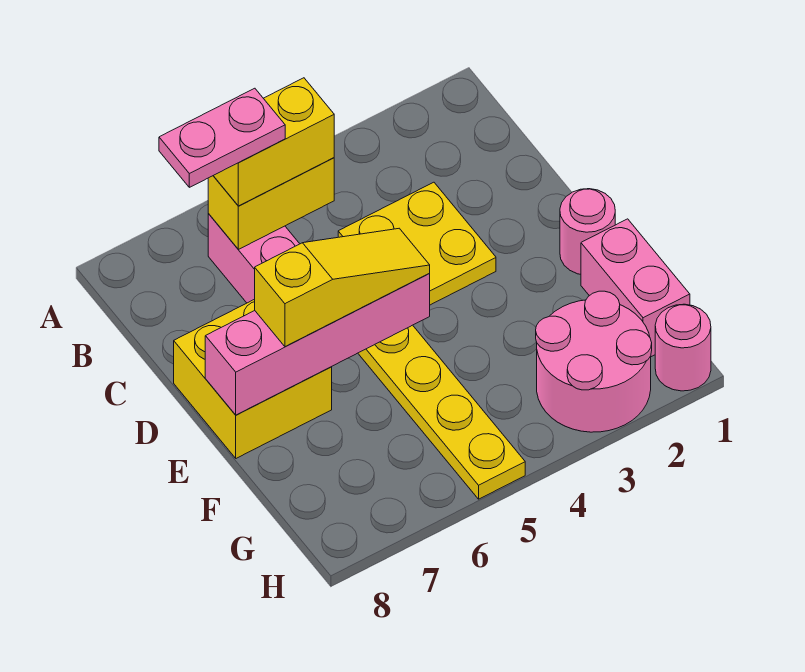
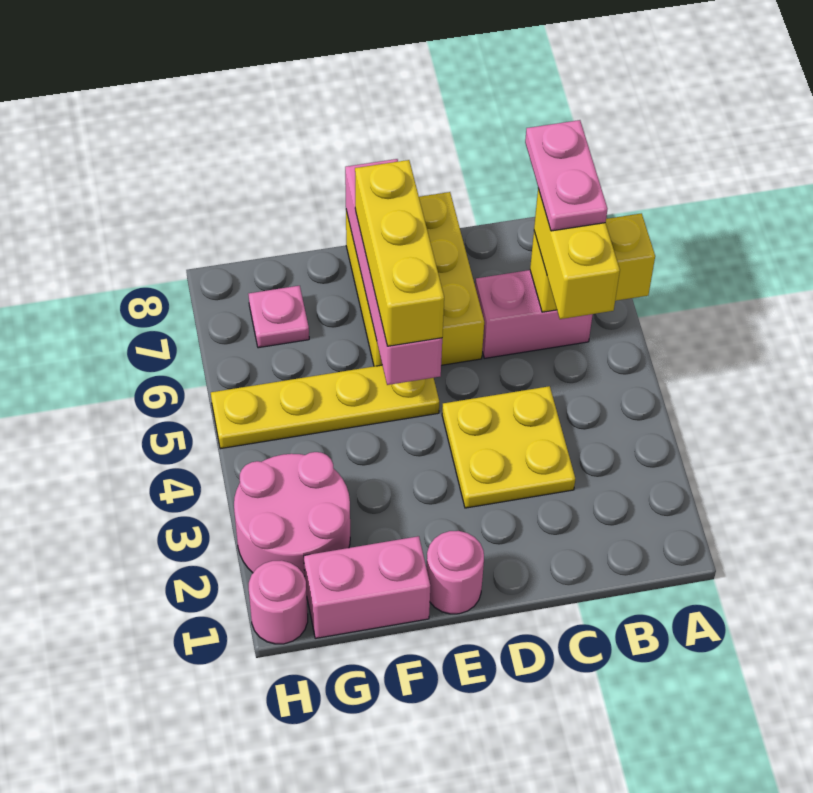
yellow 1x2 brick [208,158,334,249] -> yellow 1x2 brick turned to [530,213,655,312]
yellow 2x2 brick [174,299,332,458] -> yellow 2x3 brick [346,192,484,366]
yellow 1x3 slope [255,228,430,347] -> yellow 1x3 brick [355,160,444,346]
none -> pink 1x1 plate [249,286,309,348]

